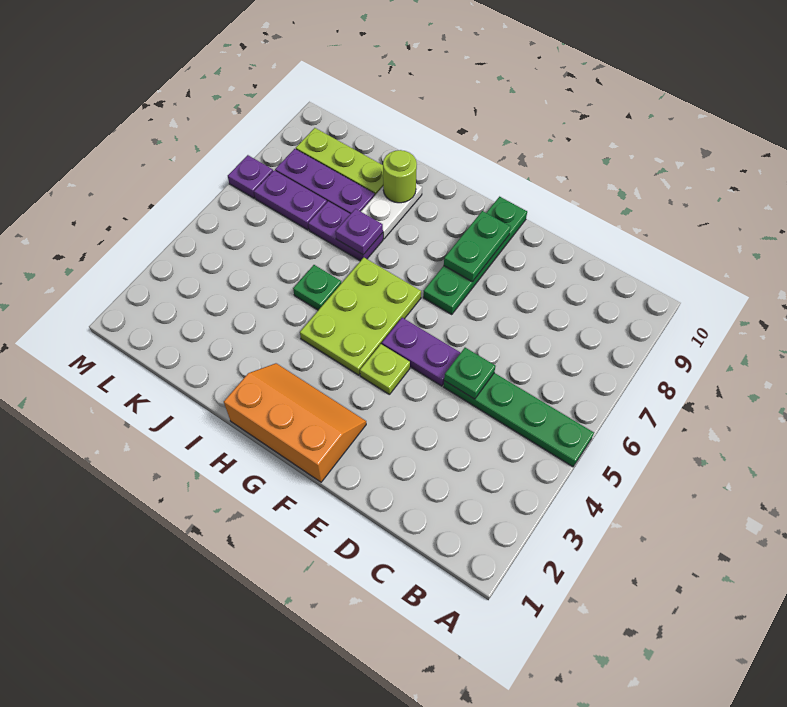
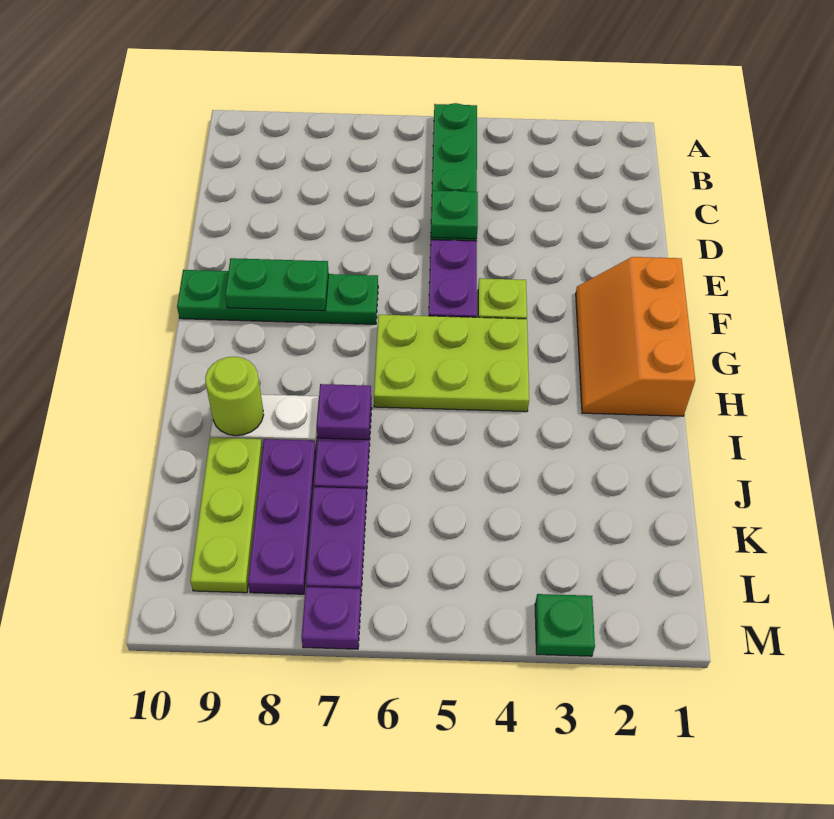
green 1x1 plate [293,265,341,310] -> green 1x1 plate moved to [535,594,595,656]

